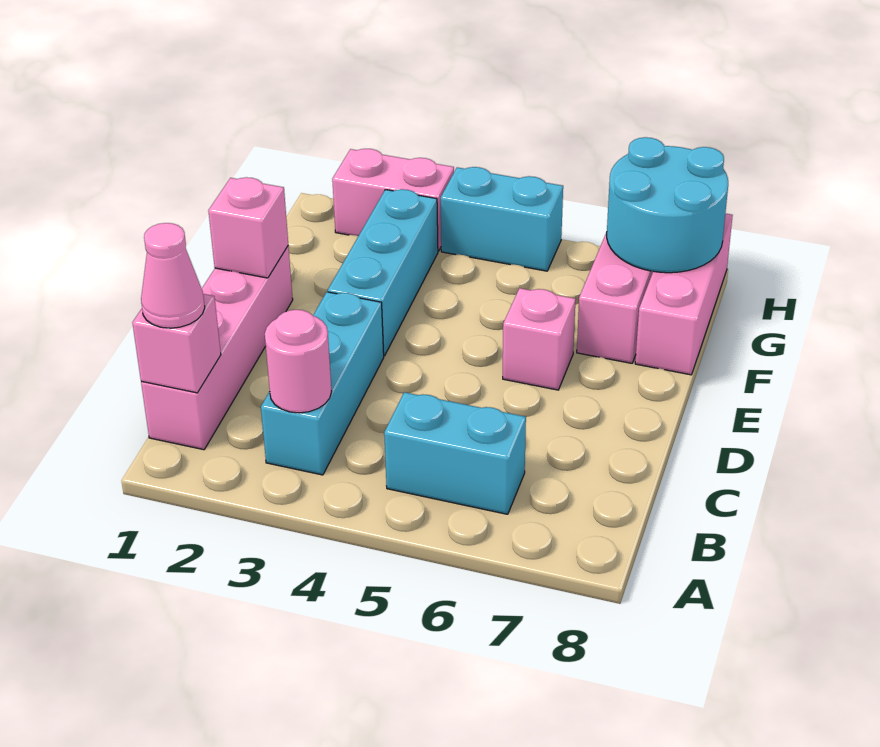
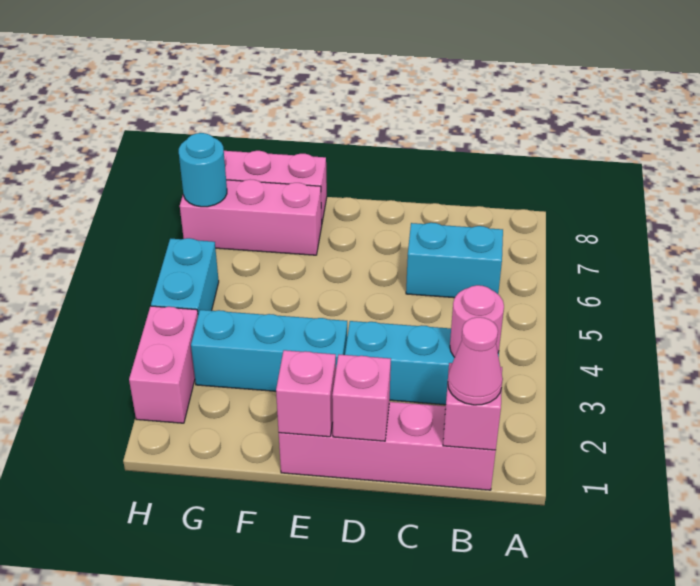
cyan 1x2 brick [384,392,526,514] -> cyan 1x2 brick turned to [406,223,503,298]
pink 1x1 brick [503,288,576,390] -> pink 1x1 brick moved to [332,355,391,441]
cyan 2x2 round brick [607,137,728,273] -> cyan 1x1 round brick [179,133,227,207]

